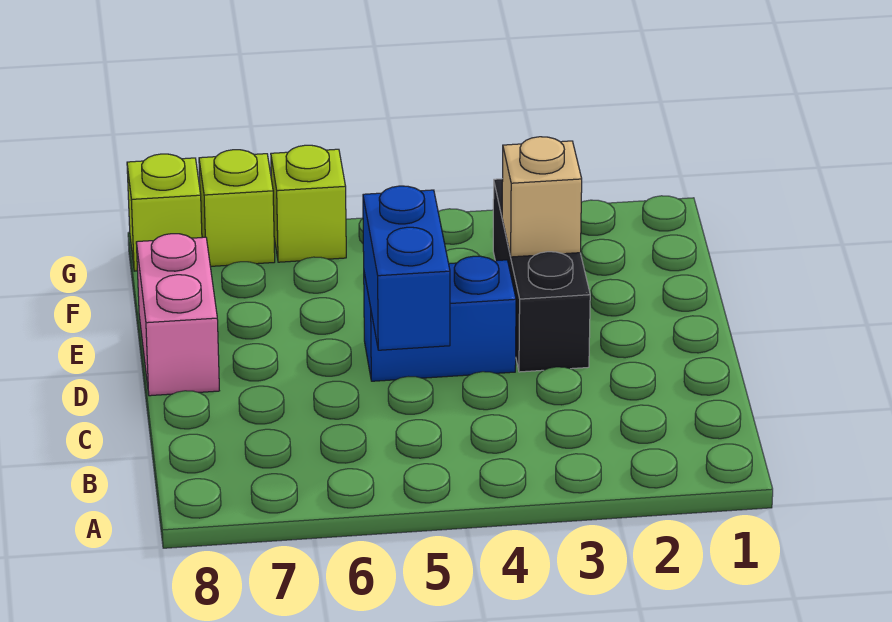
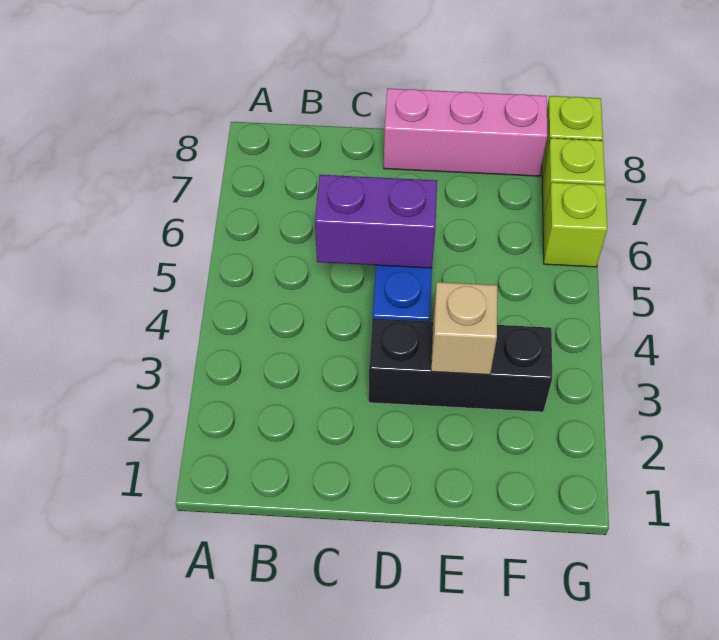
blue 1x2 brick [363,186,450,350] -> purple 1x2 brick [315,175,437,268]
pink 1x2 brick [136,234,219,396] -> pink 1x3 brick [384,88,548,176]

